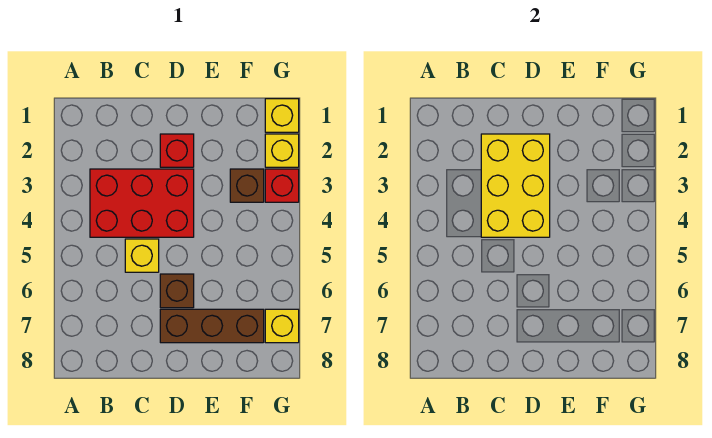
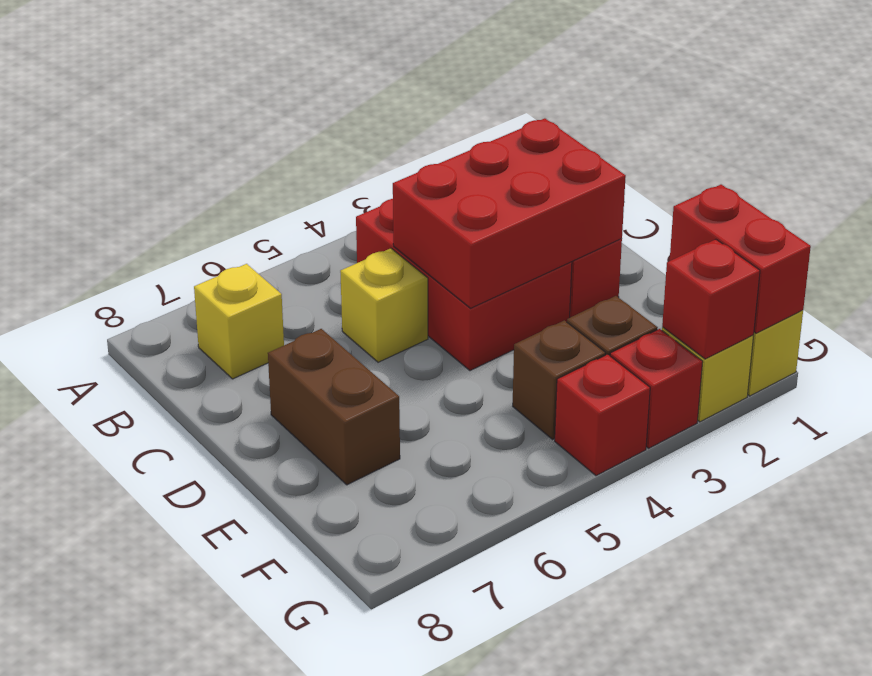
yellow 2x3 brick [481,134,550,237] -> red 2x3 brick [393,118,626,308]
brown 1x1 brick [160,274,194,308] -> brown 1x1 brick moved to [513,320,606,439]
brown 1x3 brick [160,309,264,343] -> brown 1x2 brick [268,329,400,485]
none -> red 1x2 brick [670,185,811,333]
none -> red 1x1 brick [662,239,760,359]
none -> red 1x1 brick [555,354,650,476]
yellow 1x1 brick [265,309,299,343] -> yellow 1x1 brick moved to [194,264,284,379]

